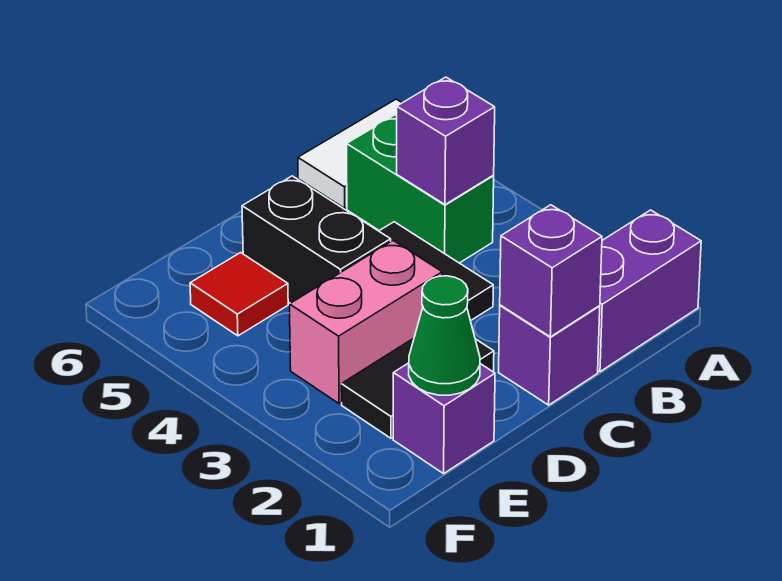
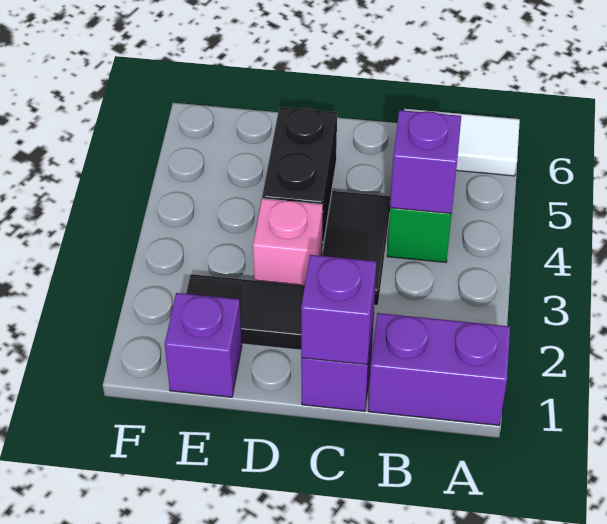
pink 1x2 brick [289,241,442,404] -> pink 1x1 brick [253,199,323,285]
green 1x1 cone [409,276,480,395] -> none
red 1x1 tile [190,253,288,336] -> none

